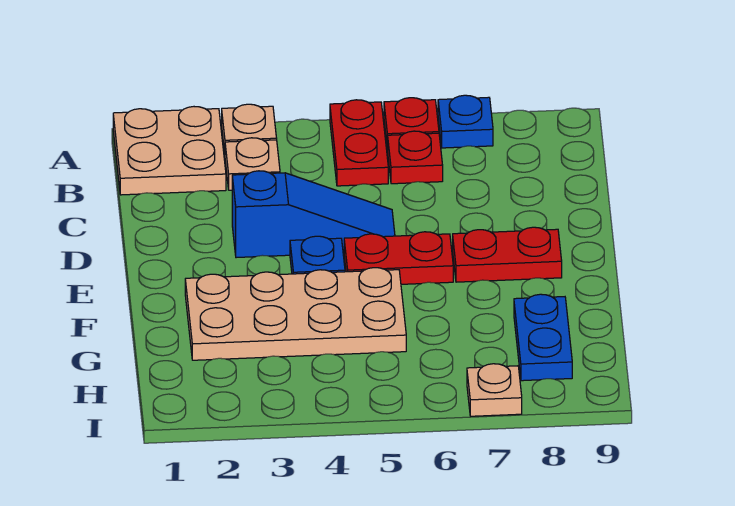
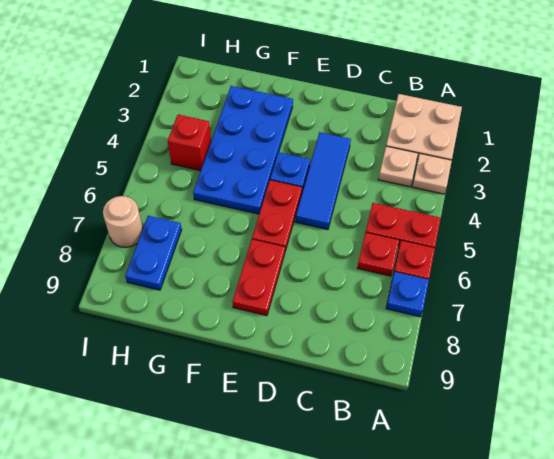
blue 1x3 slope [232,171,395,258] -> blue 1x3 tile [295,132,351,230]
tan 2x4 plate [185,268,406,360] -> blue 2x4 plate [193,86,293,214]
blue 1x2 plate [514,294,572,381] -> blue 1x2 plate turned to [125,216,182,290]
none -> red 1x1 brick [168,115,211,171]
tan 1x1 plate [467,364,522,416] -> tan 1x1 round brick [103,196,143,247]

